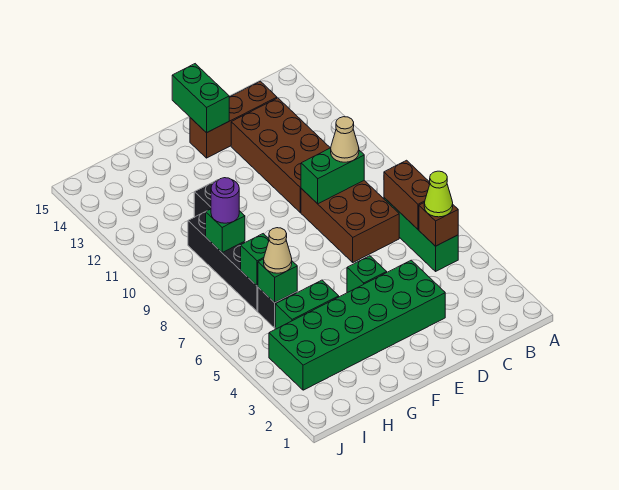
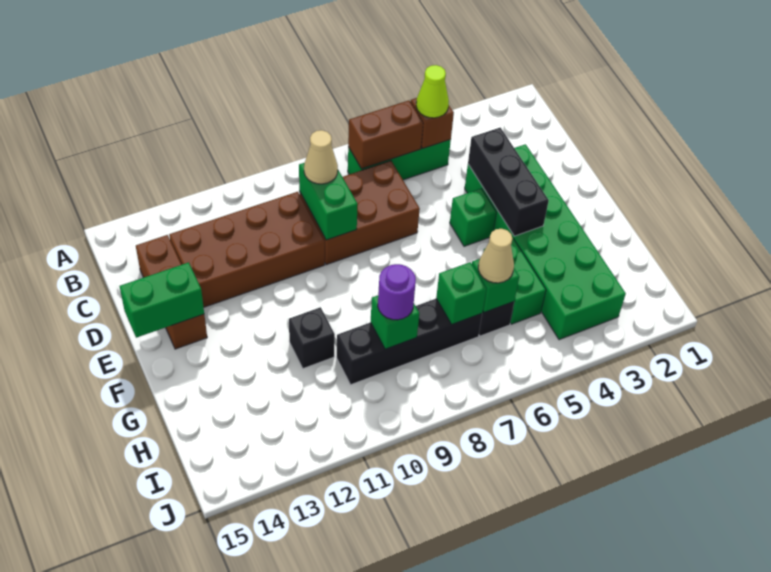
none -> black 1x3 brick [468,128,549,236]

